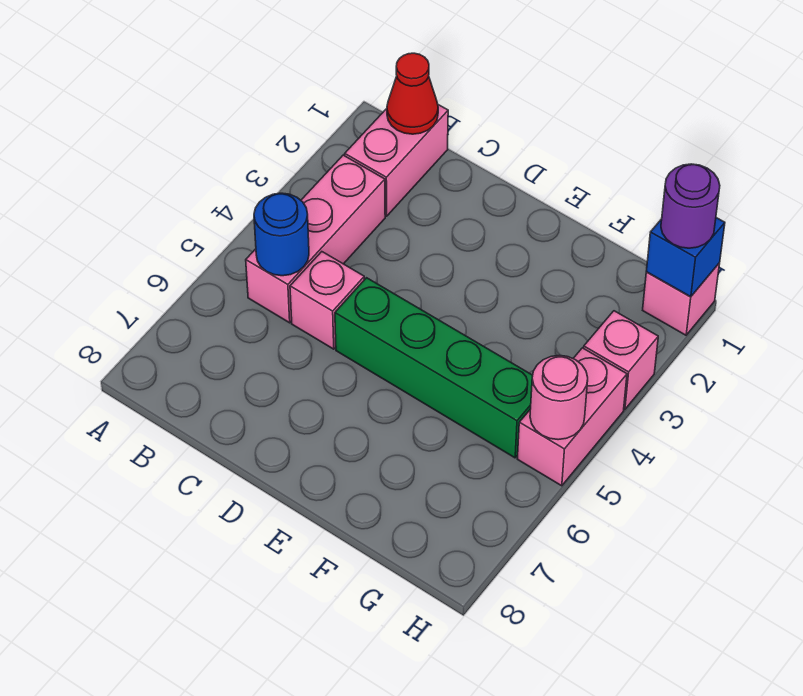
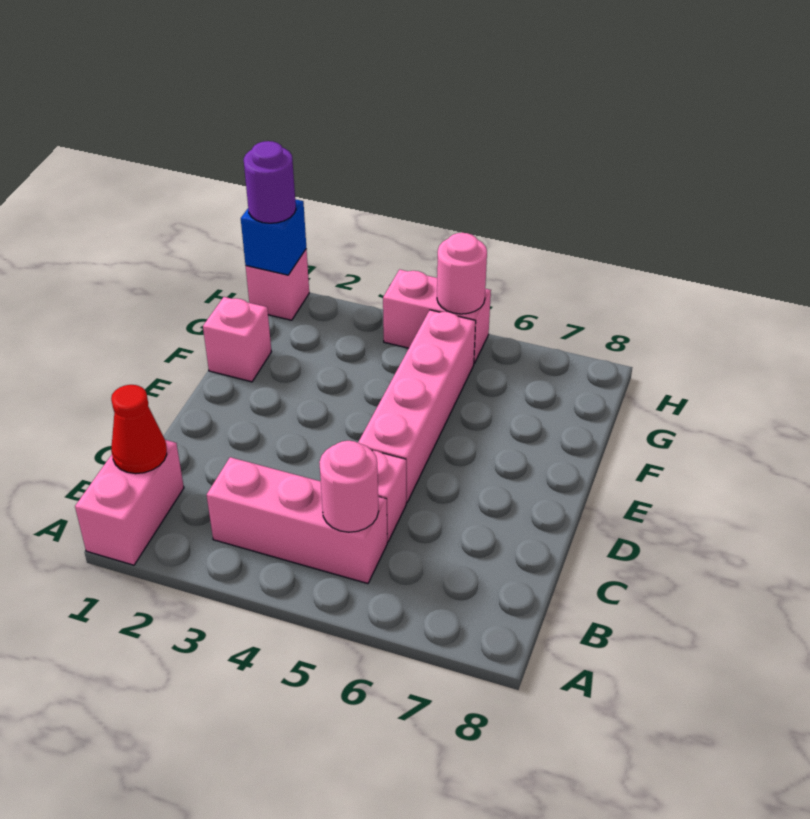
pink 1x2 brick [345,105,448,216] -> pink 1x2 brick turned to [75,440,184,565]
blue 1x1 round brick [254,193,309,276] -> pink 1x1 round brick [319,441,379,532]
green 1x4 brick [335,278,533,458] -> pink 1x4 brick [358,310,476,502]
pink 1x1 brick [584,311,658,409] -> pink 1x1 brick moved to [203,297,271,382]

